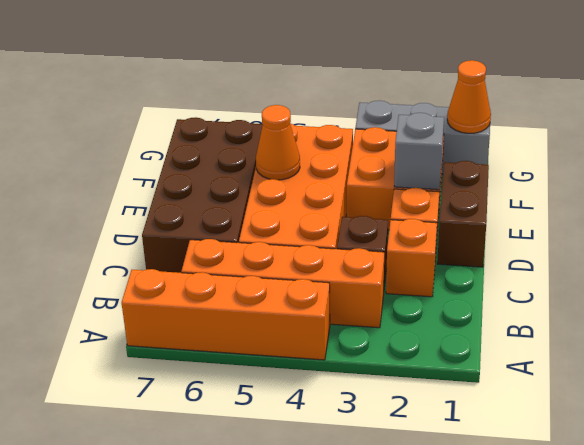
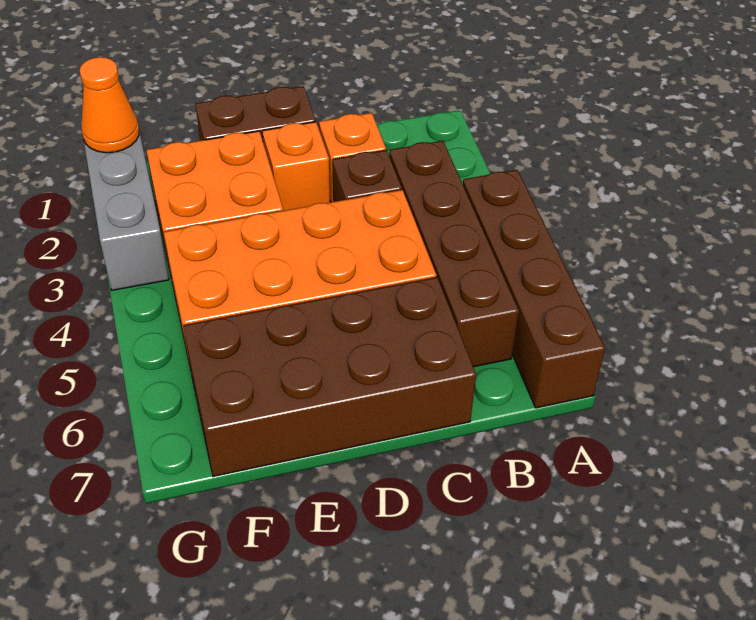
orange 1x4 brick [122,269,330,360] -> brown 1x4 brick [463,170,605,408]
orange 1x4 brick [181,239,384,328] -> brown 1x4 brick [389,141,519,367]
grey 1x1 brick [394,113,444,190] -> none
orange 1x1 cone [256,105,300,180] -> none

